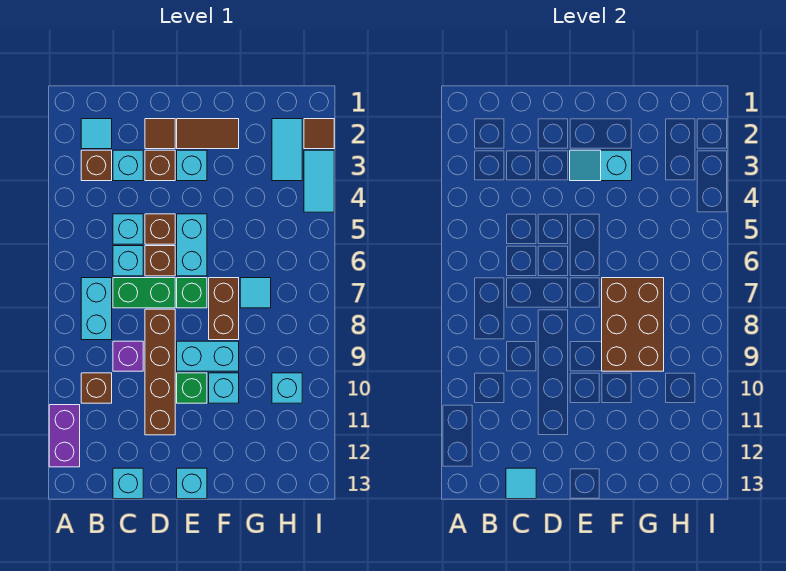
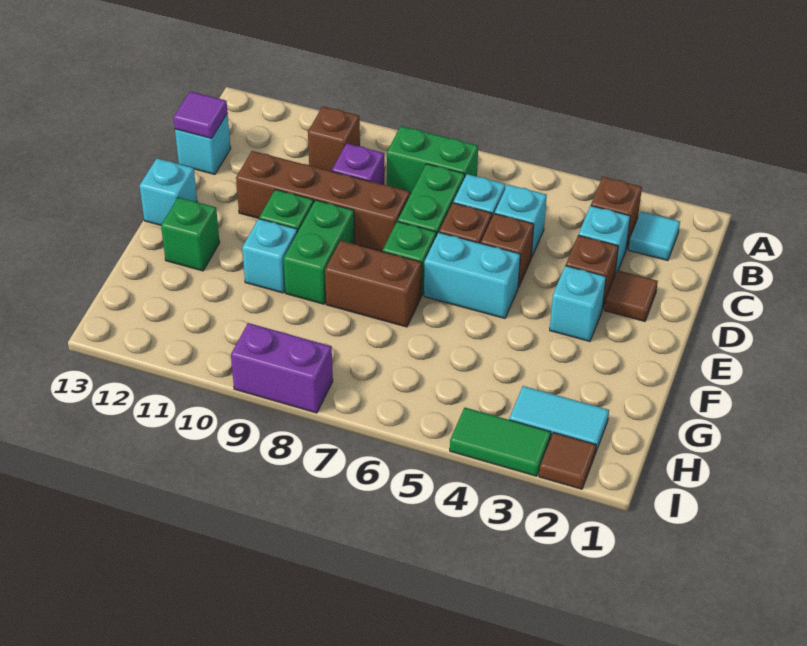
purple 1x2 brick [49,405,80,467] -> purple 1x2 brick moved to [231,323,333,413]
cyan 1x2 brick [81,278,112,340] -> green 1x2 brick [387,126,478,194]
cyan 1x1 tile [506,468,536,499] -> purple 1x1 tile [174,91,228,138]
brown 1x2 tile [177,119,239,149] -> none
cyan 1x2 slope [570,150,632,181] -> none
cyan 1x2 brick [177,341,239,371] -> green 1x2 brick [283,200,355,304]
brown 2x3 brick [602,278,664,371] -> none
none -> green 1x1 brick [161,197,220,271]
cyan 1x1 tile [240,278,271,308] -> none
cyan 1x1 brick [272,373,302,403] -> none
cyan 1x2 tile [304,150,334,212] -> green 1x2 tile [450,408,551,476]

